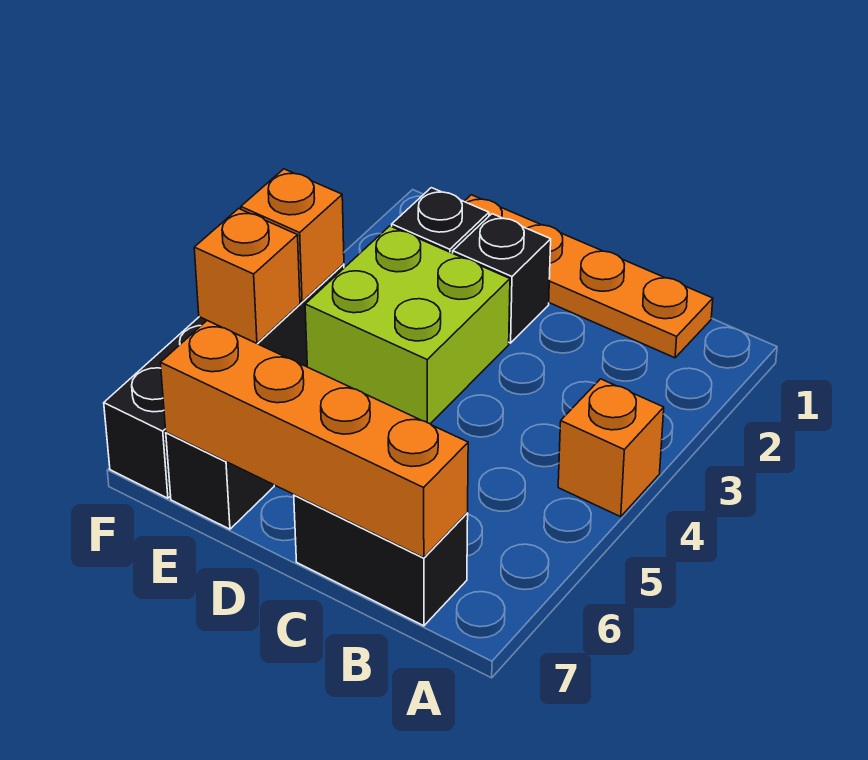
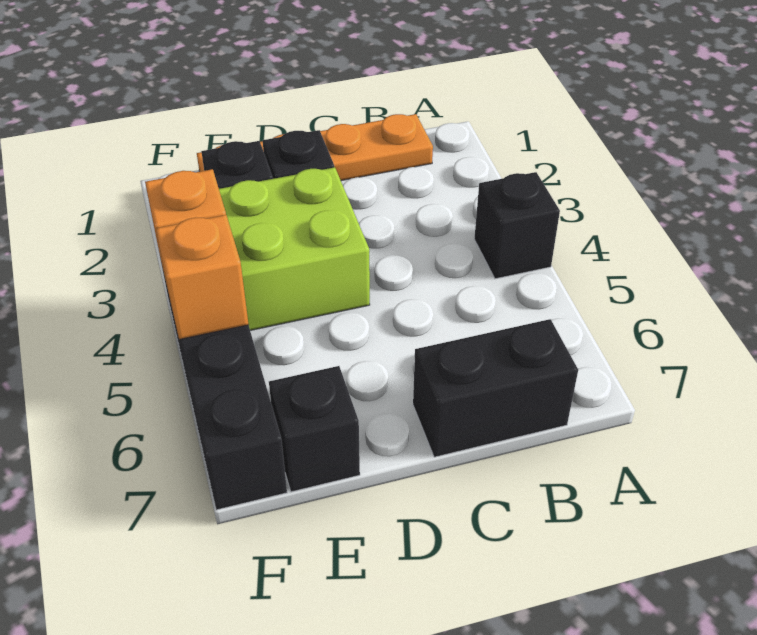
orange 1x1 brick [558,379,664,517] -> black 1x1 brick [474,172,560,279]
orange 1x4 brick [160,321,468,558] -> none

